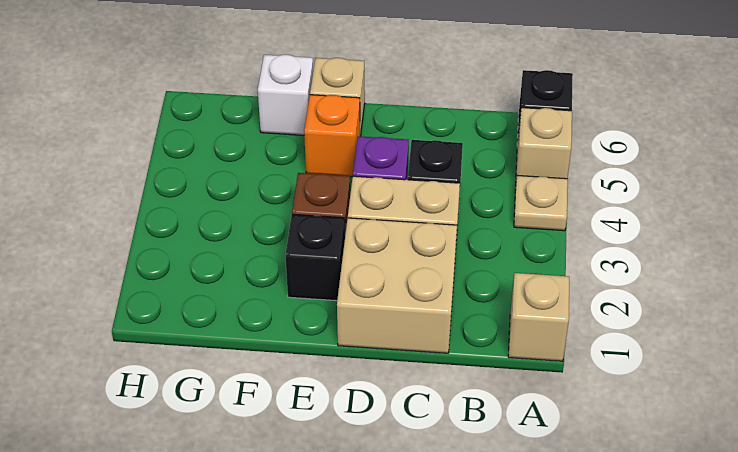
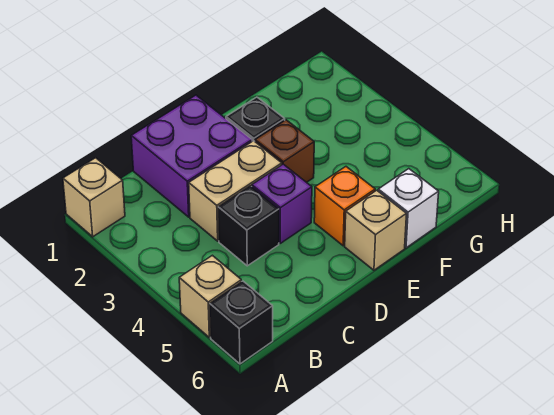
tan 1x1 plate [514,176,568,231] -> none
tan 2x2 brick [337,218,457,353] -> purple 2x2 brick [131,95,252,217]

